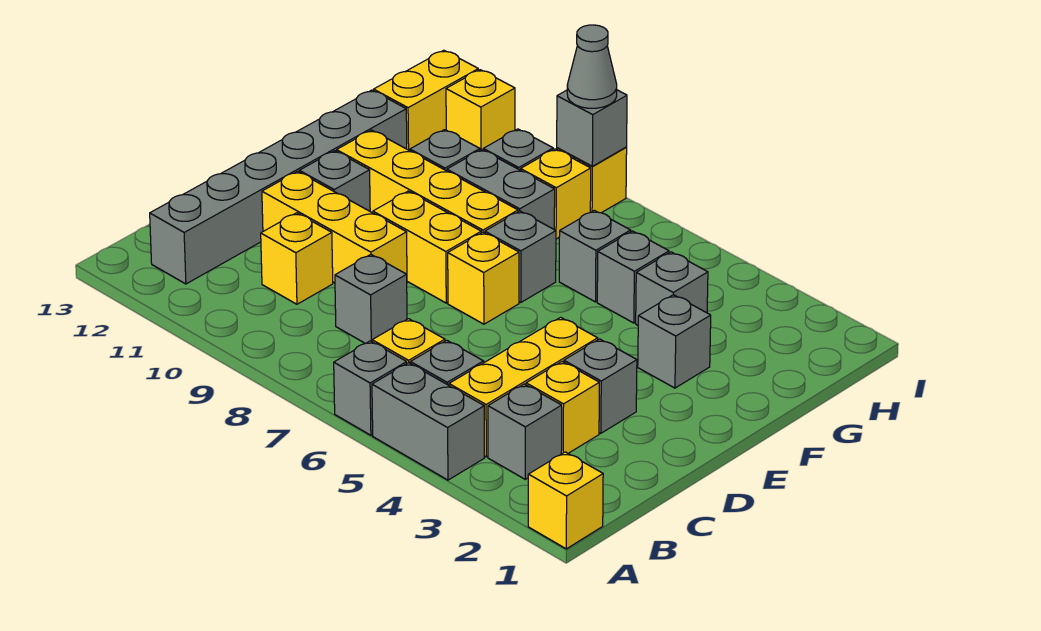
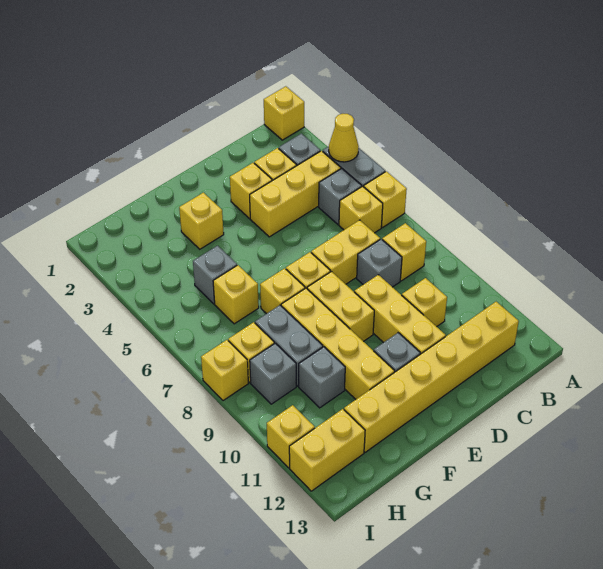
none -> yellow 1x1 cone [329,114,359,162]
grey 1x1 brick [334,341,407,435] -> yellow 1x1 brick [364,171,407,228]
none -> yellow 1x1 brick [382,223,426,281]
grey 1x6 brick [150,90,407,284] -> yellow 1x6 brick [344,302,519,452]
none -> yellow 1x2 brick [311,220,380,284]
grey 1x1 brick [564,339,637,433] -> yellow 1x1 brick [230,163,272,219]
grey 1x1 brick [638,295,711,388] -> yellow 1x1 brick [179,193,224,249]
grey 1x1 brick [485,211,556,302] -> yellow 1x1 brick [260,268,305,314]
grey 1x1 brick [636,252,708,325] -> none
grey 1x1 brick [559,210,631,302] -> yellow 1x1 brick [213,265,259,324]
grey 1x1 brick [557,90,627,166] -> none
grey 1x1 cone [567,25,617,108] -> none

